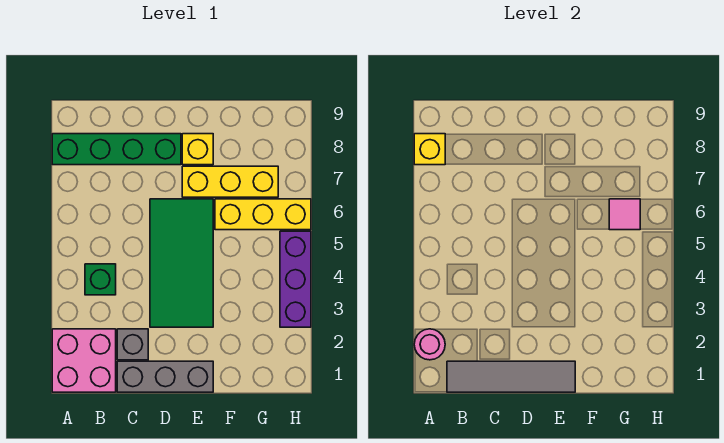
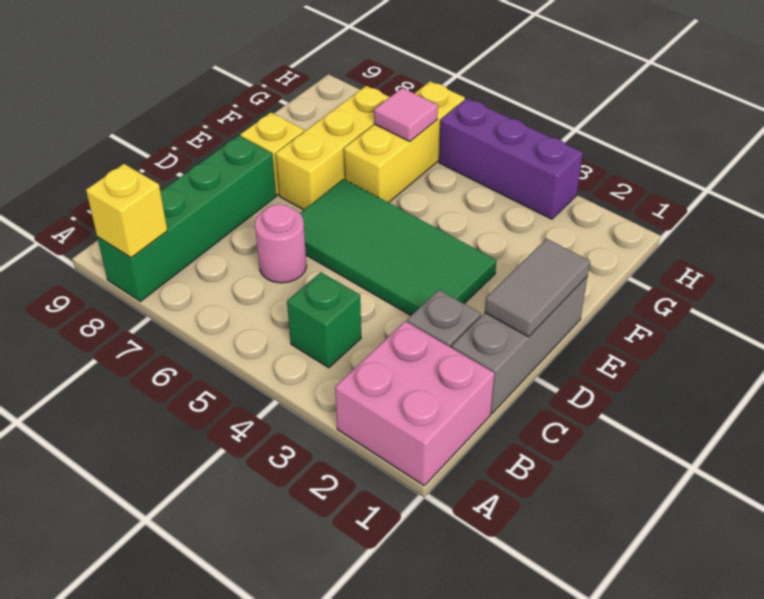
pink 1x1 round brick [414,329,445,360] -> pink 1x1 round brick moved to [255,204,307,283]
grey 1x4 tile [447,361,575,392] -> grey 1x2 tile [485,239,590,337]

